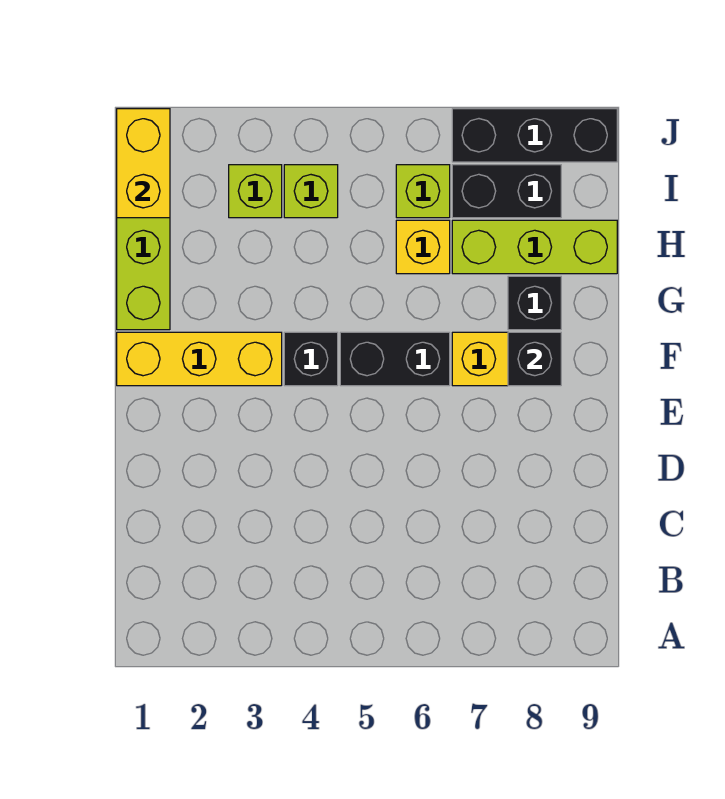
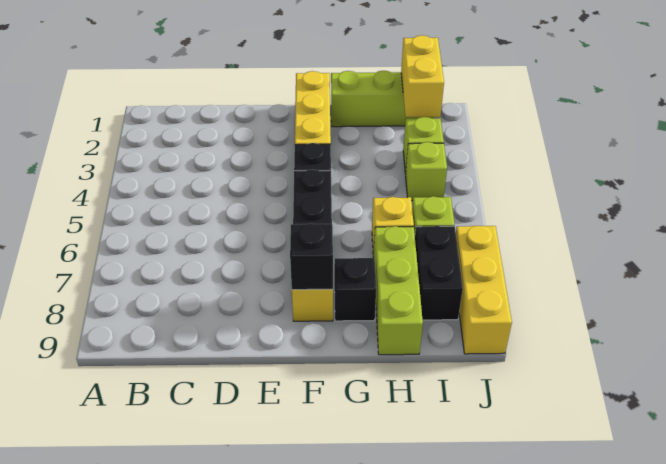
yellow 1x2 brick [117,109,170,218] -> yellow 1x2 brick turned to [401,35,444,117]
black 1x3 brick [452,109,617,162] -> yellow 1x3 brick [456,226,512,354]

